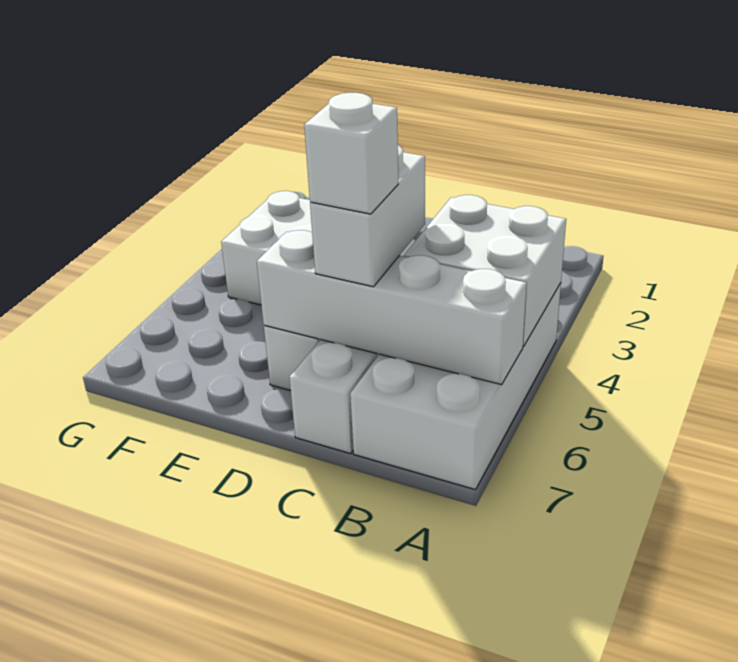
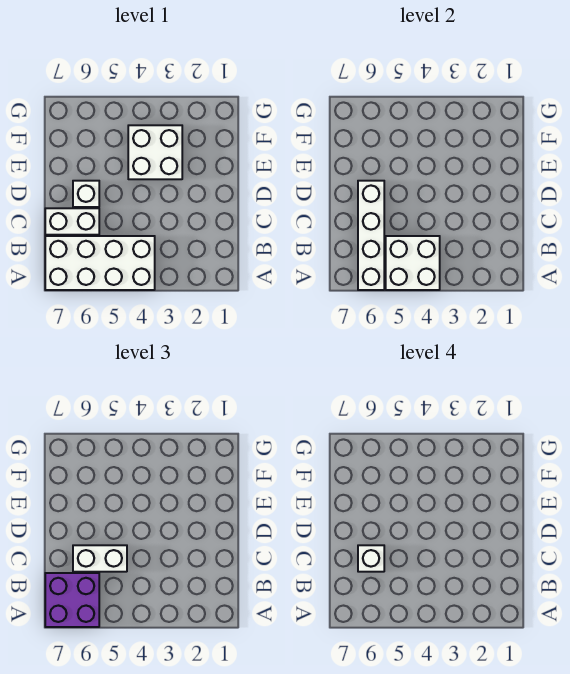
none -> purple 2x2 brick [45,573,99,627]

